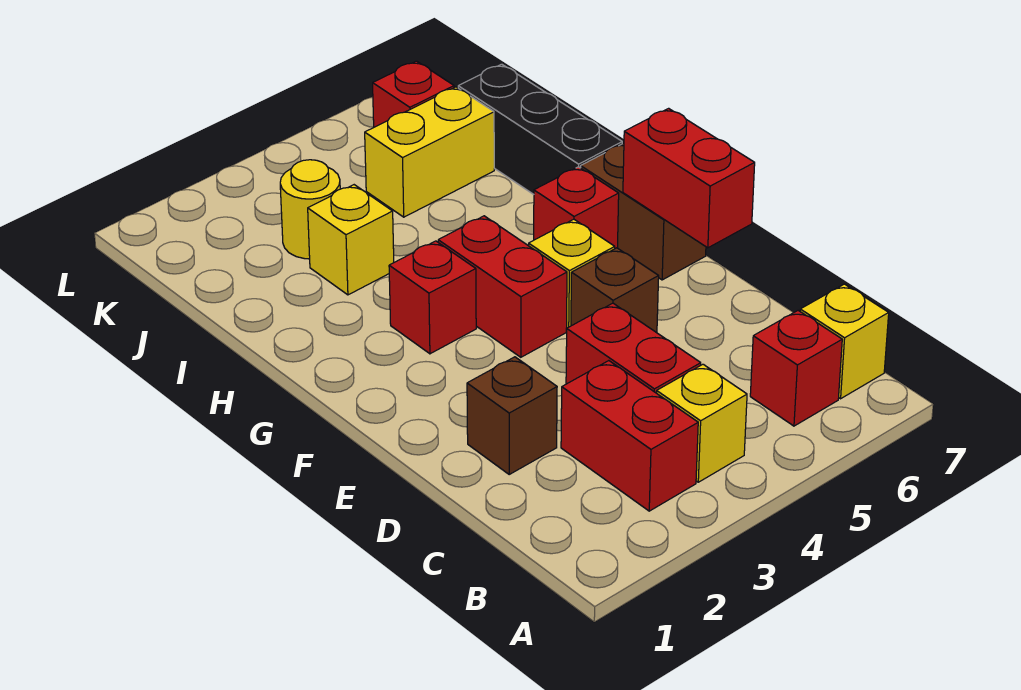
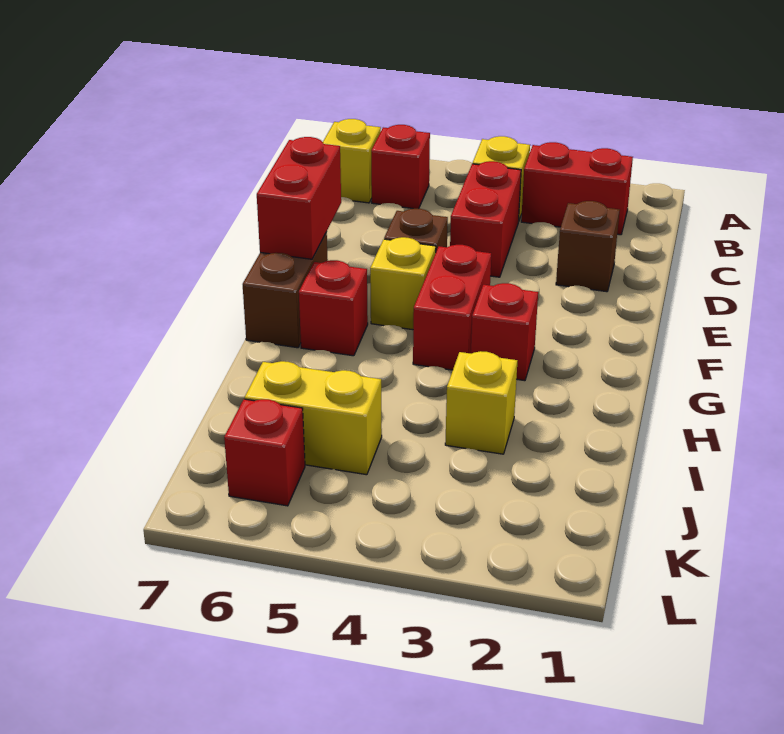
red 1x2 brick [561,361,698,511] -> red 1x2 brick turned to [521,142,633,235]
black 1x3 brick [458,64,622,194] -> none
yellow 1x1 round brick [280,160,340,259] -> none

